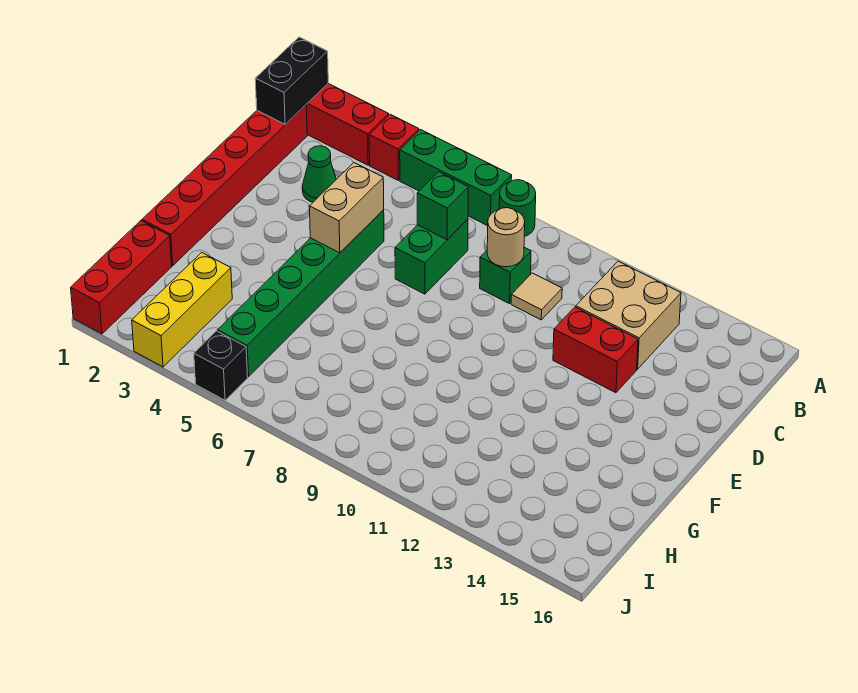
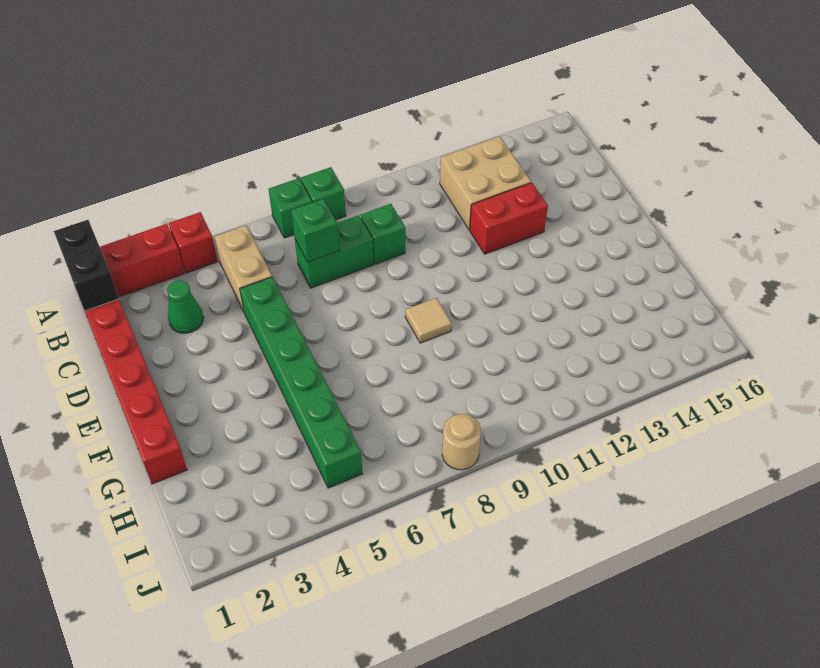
green 1x3 brick [400,130,512,226] -> green 1x1 brick [269,178,312,238]
green 1x1 round brick [499,180,536,237] -> green 1x1 brick [301,167,346,220]
green 1x2 brick [395,219,468,294] -> green 1x2 brick turned to [295,215,374,288]
tan 1x1 round brick [487,208,525,267] -> tan 1x1 round brick moved to [442,414,481,470]
tan 1x1 tile [511,273,562,320] -> tan 1x1 tile moved to [405,298,452,343]
tan 1x2 brick [310,163,384,253] -> tan 1x2 brick moved to [215,225,272,311]
red 1x3 brick [71,221,172,334] -> none
yellow 1x3 brick [132,252,232,367] -> none
black 1x1 brick [194,331,248,400] -> none

